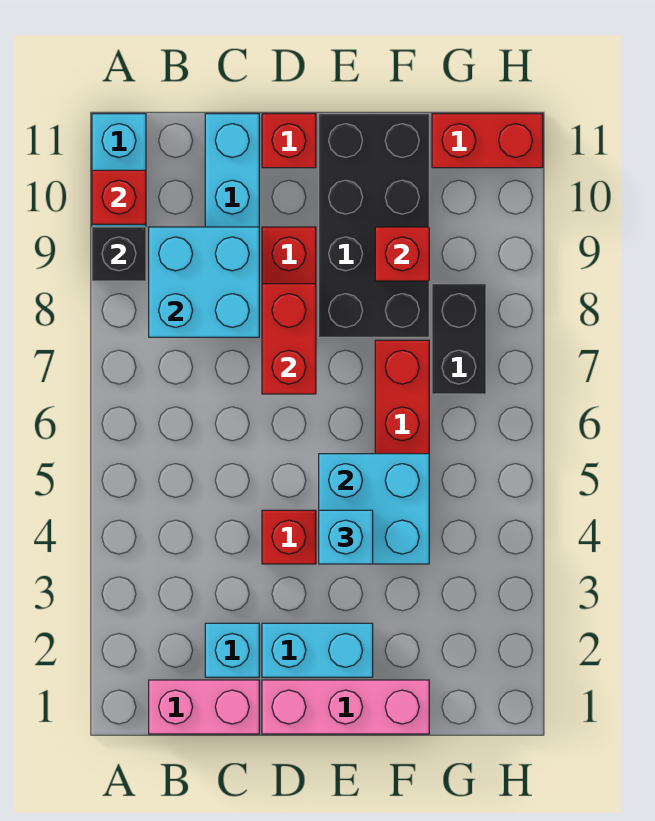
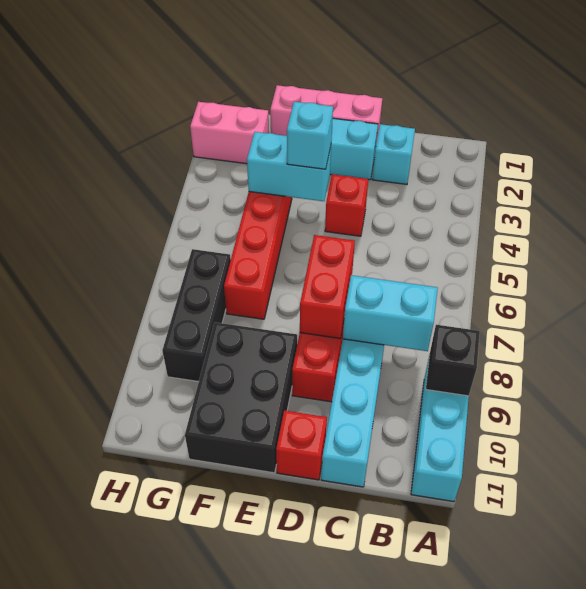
red 1x1 brick [92,170,146,224] -> none
pink 1x2 brick [149,680,259,734] -> pink 1x2 brick moved to [190,102,269,164]
cyan 2x2 brick [149,227,259,337] -> cyan 1x2 brick [343,275,438,351]
cyan 2x2 brick [319,454,429,564] -> cyan 1x2 brick [247,132,331,201]
black 2x4 brick [319,114,429,337] -> black 2x3 brick [185,322,297,473]
red 1x1 brick [375,227,429,281] -> none
black 1x2 brick [432,284,486,394] -> black 1x3 brick [162,249,231,382]
red 1x2 brick [432,114,543,168] -> none

